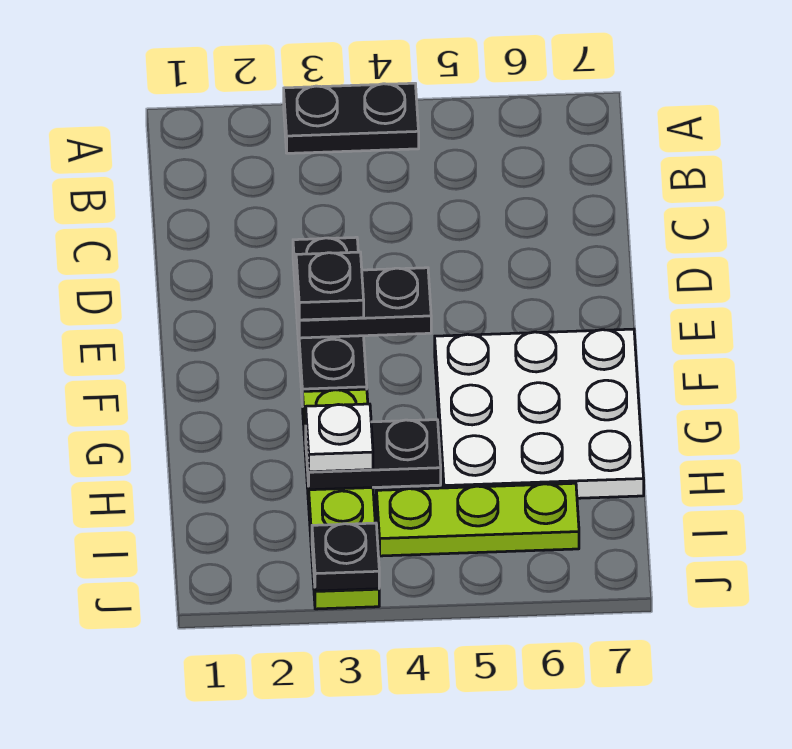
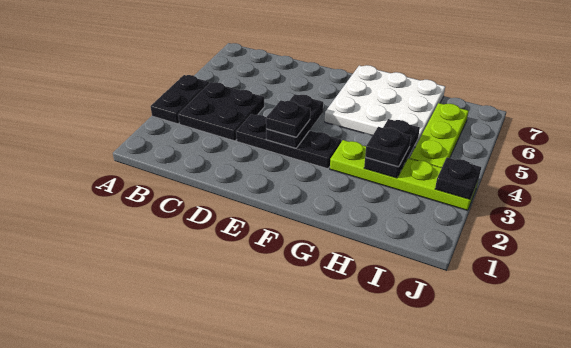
none -> black 2x2 plate [178,82,264,141]
white 1x1 plate [306,404,373,472] -> black 1x1 plate [365,127,411,167]

